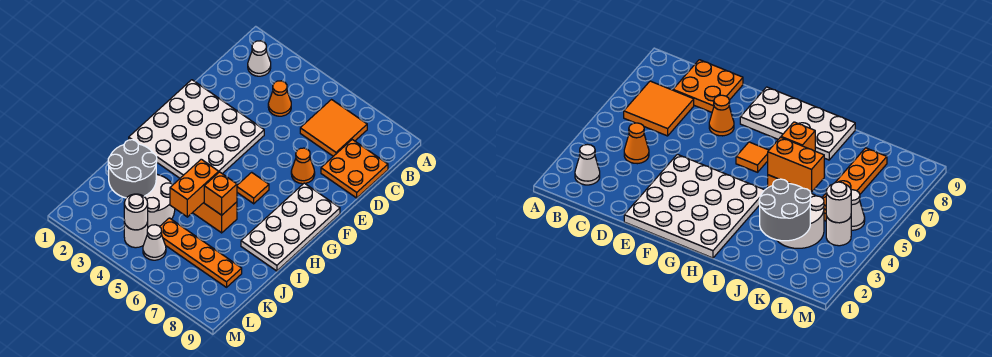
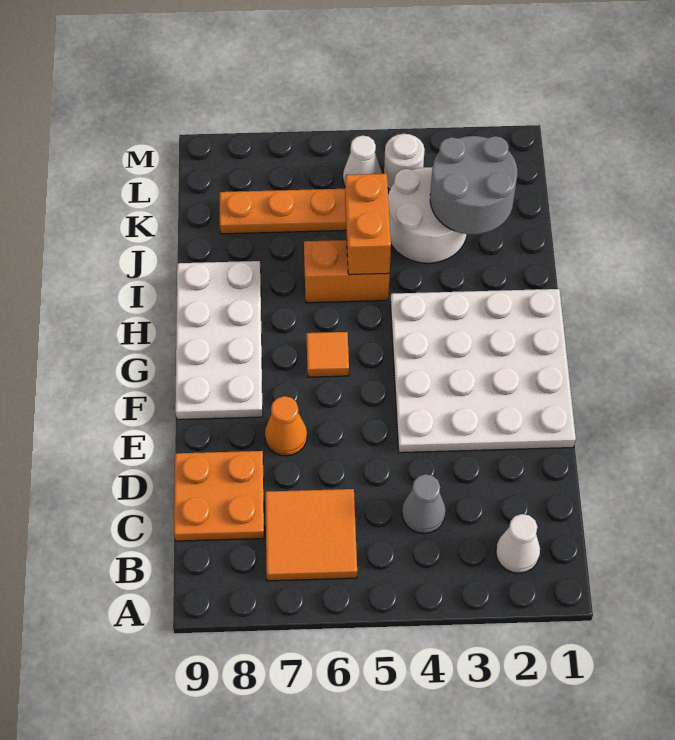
orange 1x1 cone [268,81,291,116] -> grey 1x1 cone [402,474,446,534]
orange 1x1 brick [204,172,237,215] -> none
white 1x1 round brick [124,194,148,230] -> none

